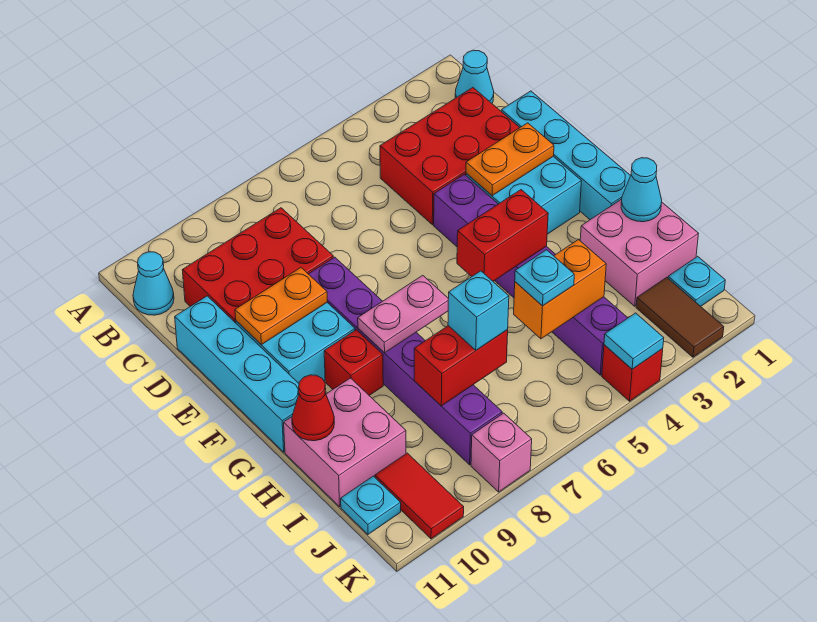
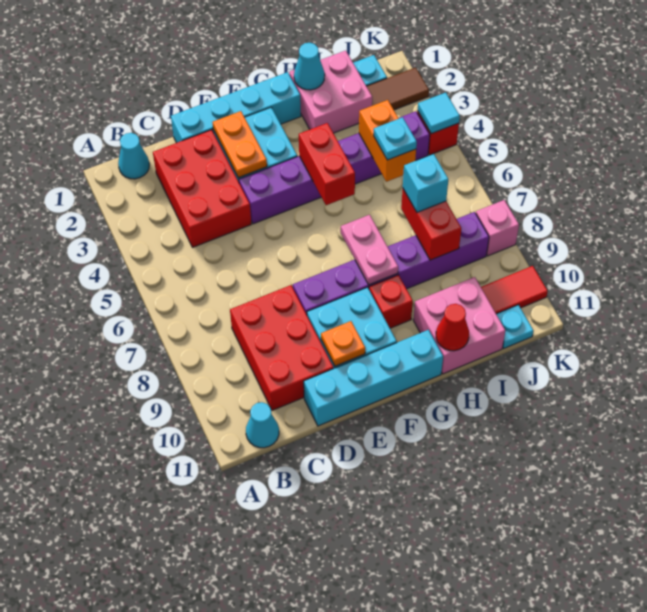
orange 1x2 plate [235,268,327,345] -> orange 1x1 plate [321,321,365,366]

